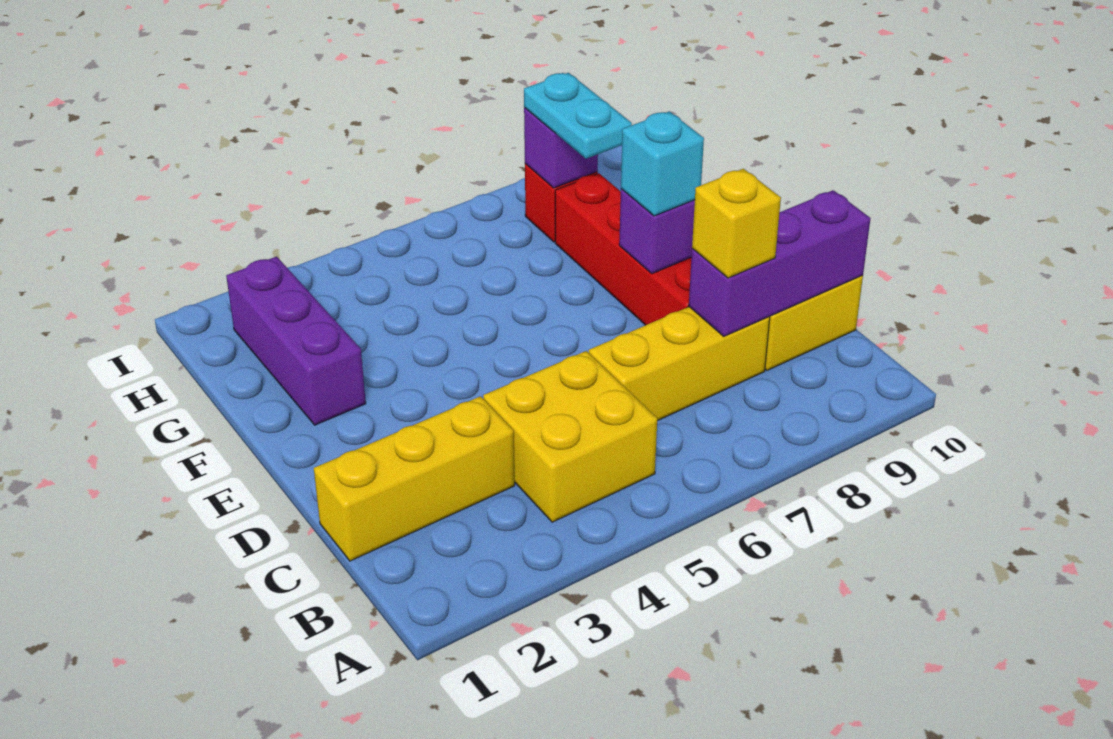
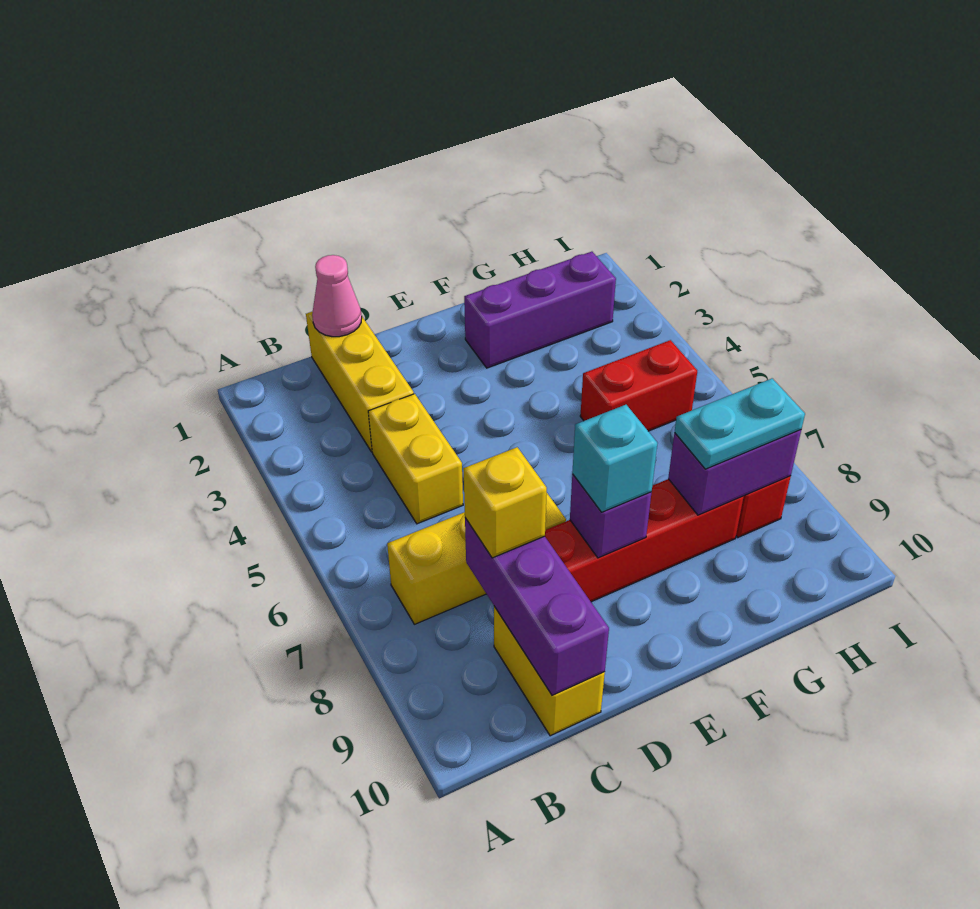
yellow 2x2 brick [483,351,657,522] -> yellow 1x2 brick [368,394,463,524]
none -> pink 1x1 cone [312,255,362,337]
yellow 1x3 brick [589,307,770,421] -> yellow 1x3 brick turned to [387,493,566,624]
none -> red 1x2 brick [580,340,697,431]
purple 1x1 brick [524,108,598,188] -> purple 1x2 brick [668,430,801,515]

